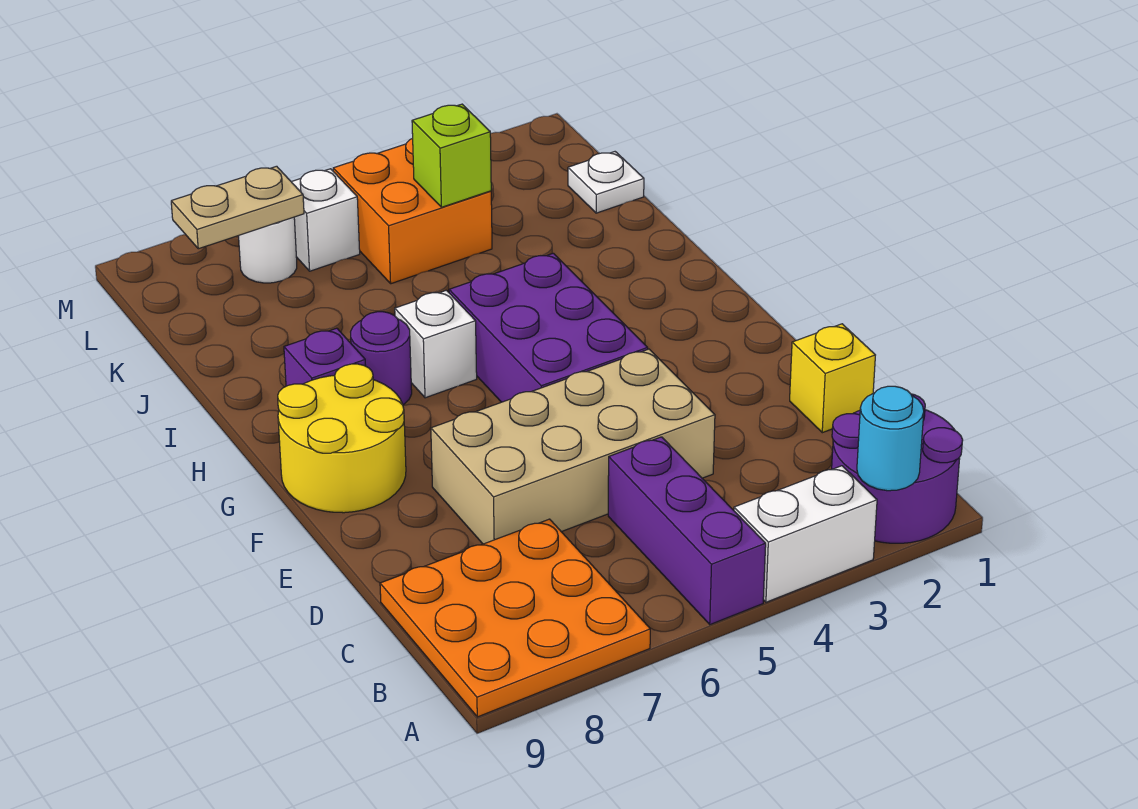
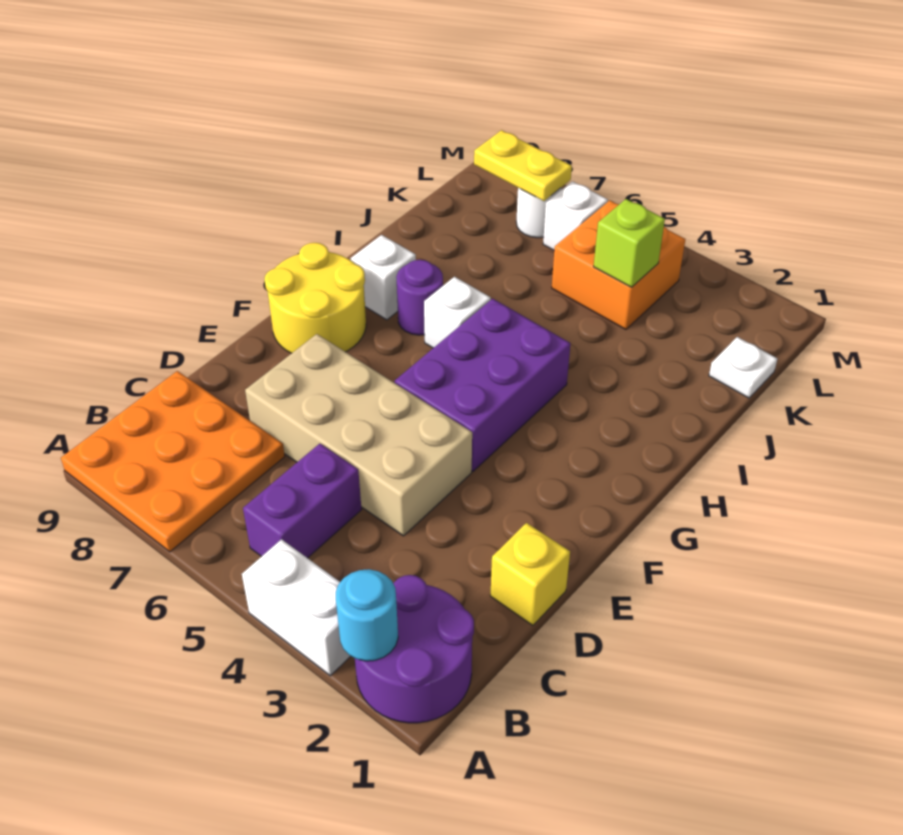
purple 1x3 brick [608,437,766,624] -> purple 1x2 brick [243,444,362,558]
purple 1x1 brick [284,328,366,386] -> white 1x1 brick [351,235,416,320]
tan 1x2 plate [171,166,304,249] -> yellow 1x2 plate [474,130,572,201]

